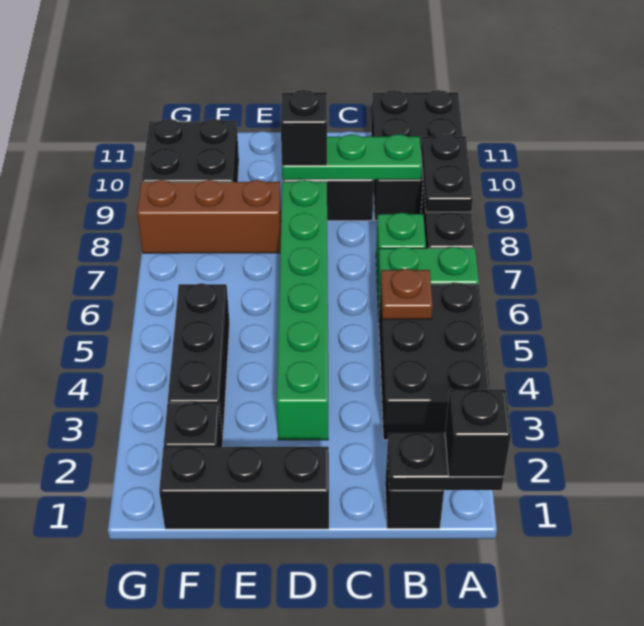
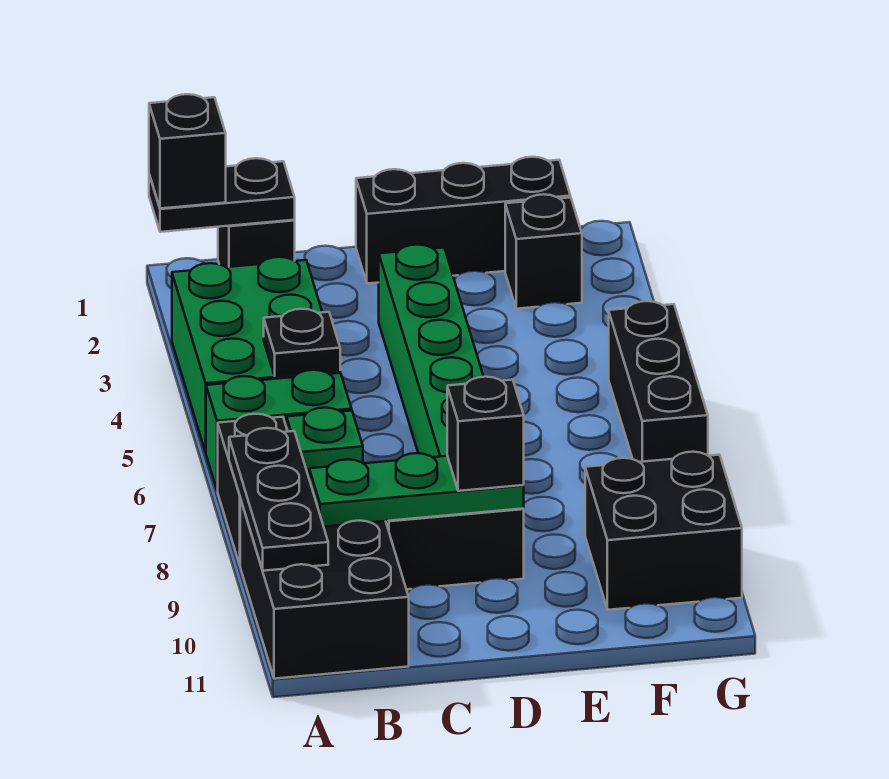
black 2x3 brick [379,283,491,440] -> green 2x3 brick [172,257,340,452]
black 1x2 plate [421,134,473,212] -> black 1x3 plate [229,428,328,571]
brown 1x1 plate [381,269,433,319] -> black 1x1 plate [264,309,340,376]
brown 1x3 brick [137,180,281,253] -> none
black 1x3 brick [168,283,230,438] -> black 1x3 brick moved to [609,301,708,462]

